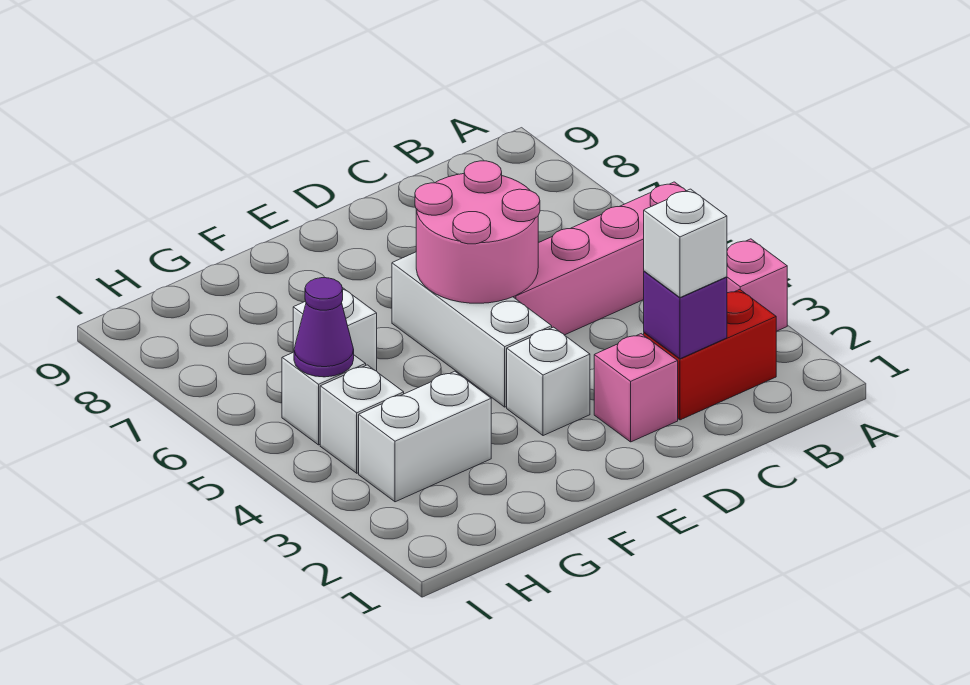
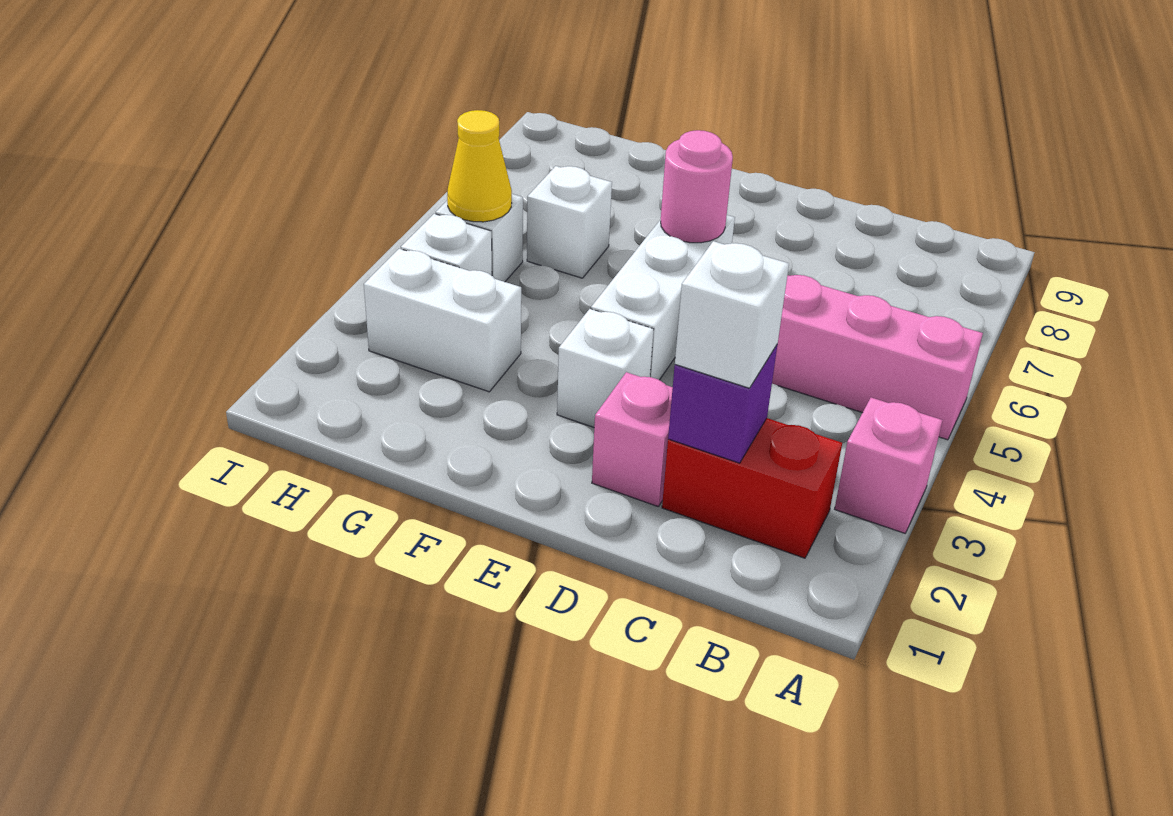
pink 2x2 round brick [415,161,540,303] -> pink 1x1 round brick [661,130,733,243]
purple 1x1 cone [294,278,354,377] -> yellow 1x1 cone [447,110,512,222]

